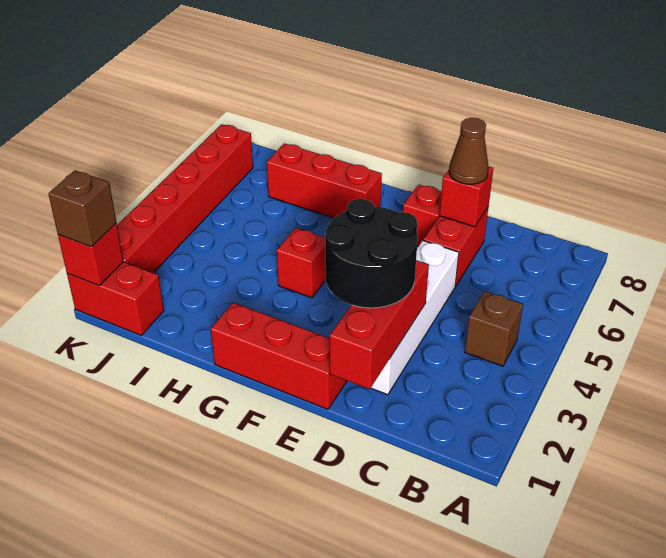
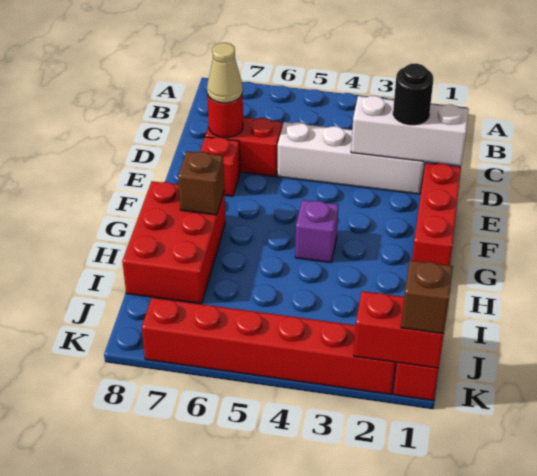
brown 1x1 brick [465,291,523,366] -> brown 1x1 brick moved to [178,151,224,215]
red 1x3 brick [330,260,429,389] -> white 1x3 brick [351,96,469,166]
black 2x2 round brick [325,199,418,308] -> black 1x1 round brick [393,64,433,125]
red 1x1 brick [440,167,493,227] -> red 1x1 round brick [207,93,243,137]
brown 1x1 cone [449,118,489,184] -> tan 1x1 cone [207,43,243,103]
red 1x1 brick [277,228,326,298] -> purple 1x1 brick [295,200,338,263]
red 1x3 brick [267,143,382,218] -> red 2x3 brick [122,181,225,304]
red 1x1 brick [58,224,123,285] -> red 1x2 brick [354,291,444,368]

